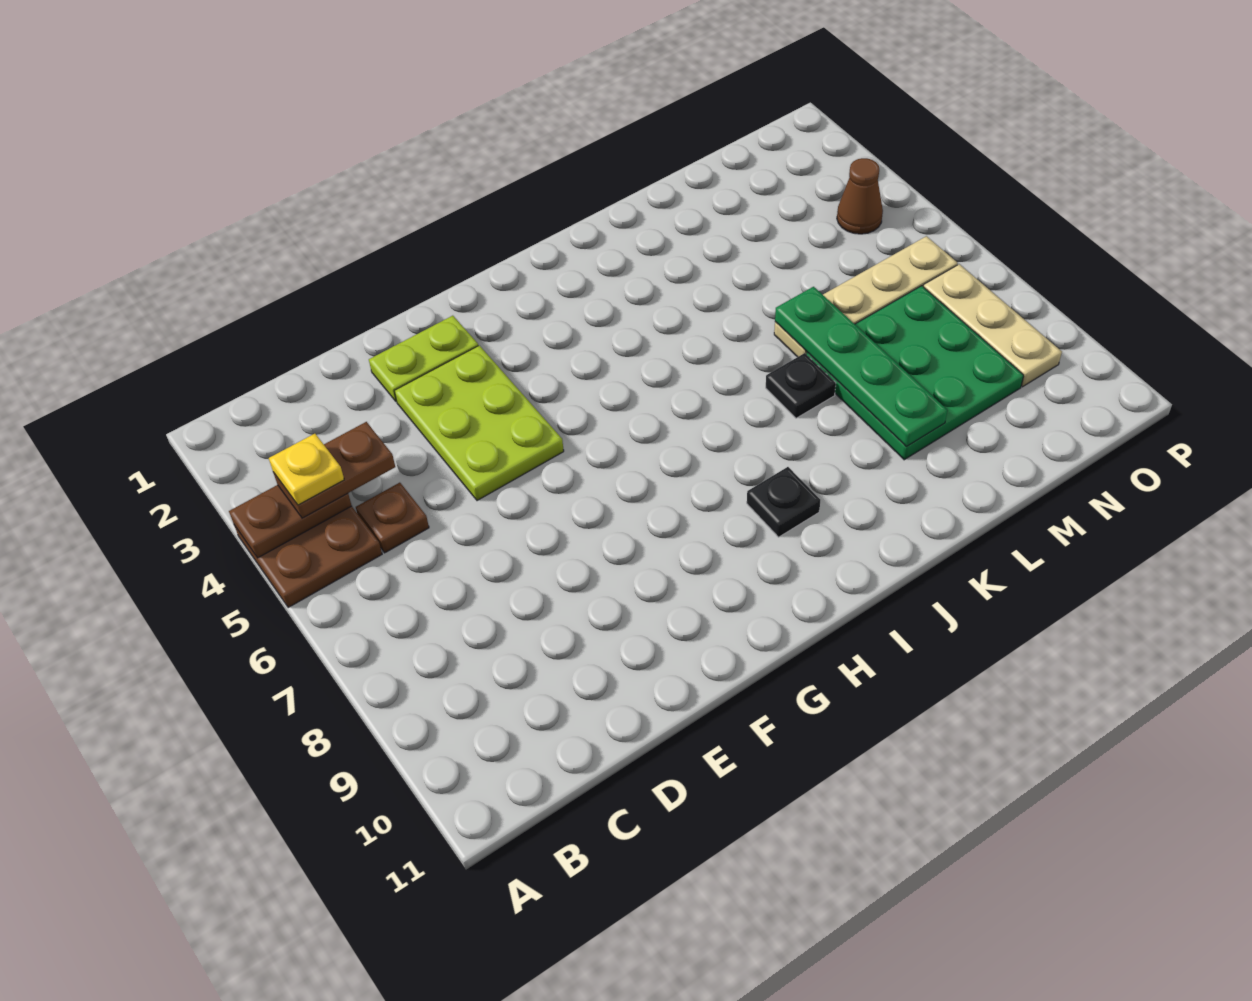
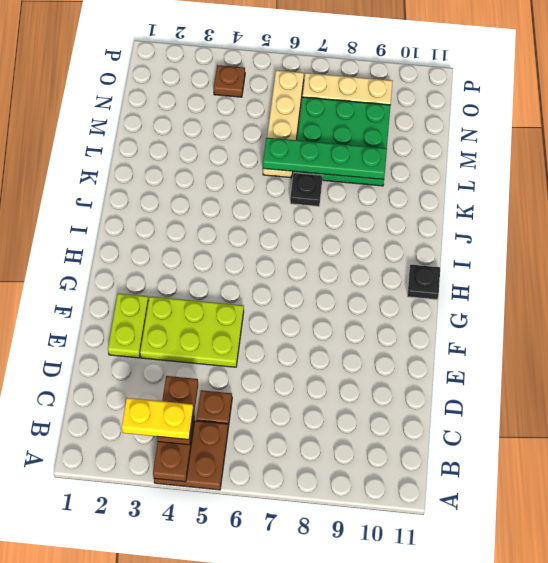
yellow 1x1 plate [269,434,344,505] -> yellow 1x2 plate [122,398,193,440]
black 1x1 plate [747,467,820,537] -> black 1x1 plate moved to [407,265,440,300]
brown 1x1 cone [837,158,883,234] -> brown 1x1 plate [214,65,245,97]

